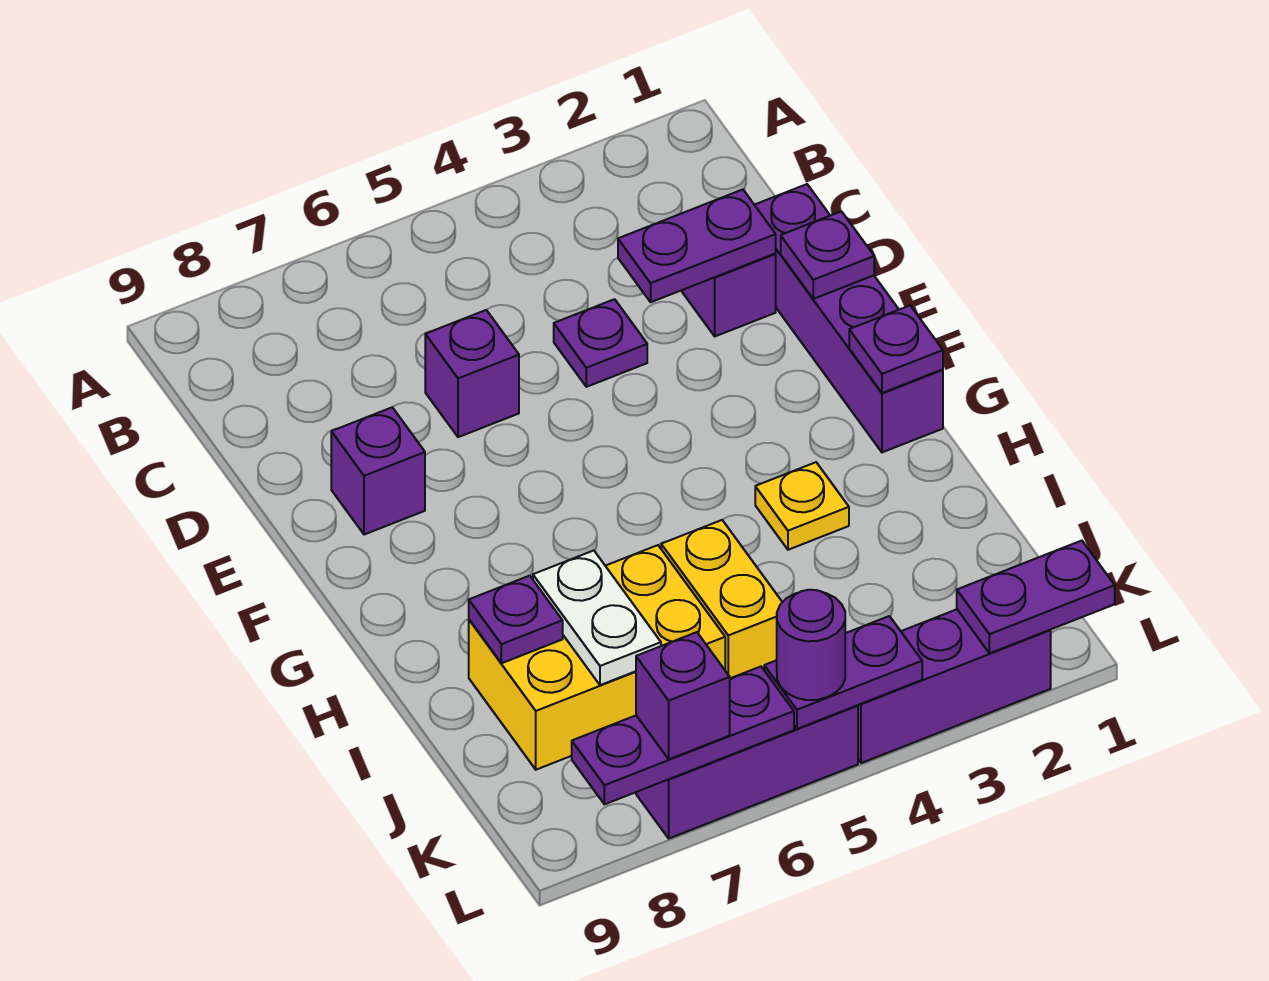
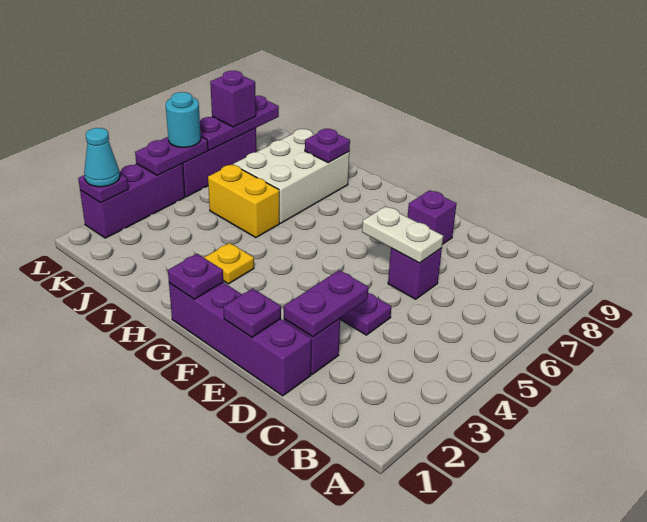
yellow 2x3 brick [469,545,725,770] -> white 2x3 brick [233,129,349,223]
white 1x2 plate [533,551,661,685] -> white 1x2 plate moved to [362,206,443,263]
purple 1x2 plate [957,541,1115,653] -> purple 1x1 plate [78,174,128,203]
none -> cyan 1x1 cone [84,128,120,187]
purple 1x1 round brick [777,590,845,700] -> cyan 1x1 round brick [166,92,201,147]

